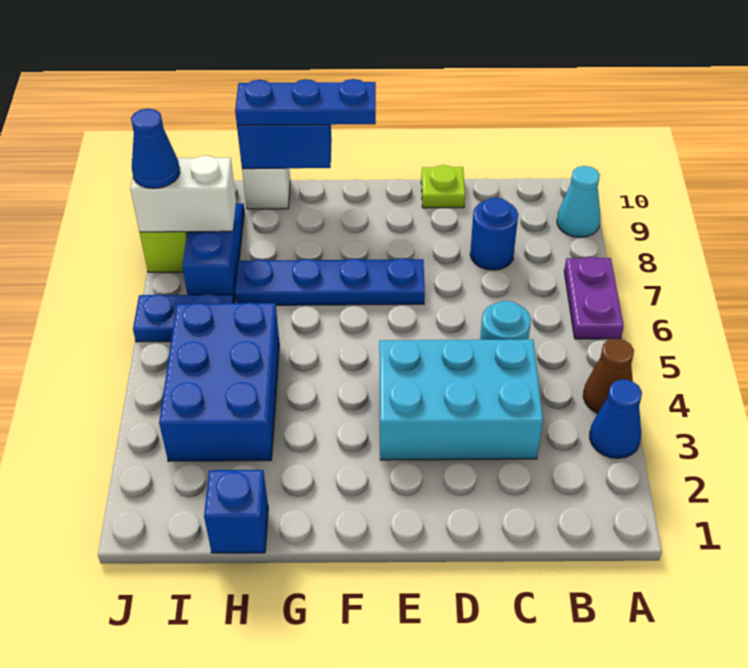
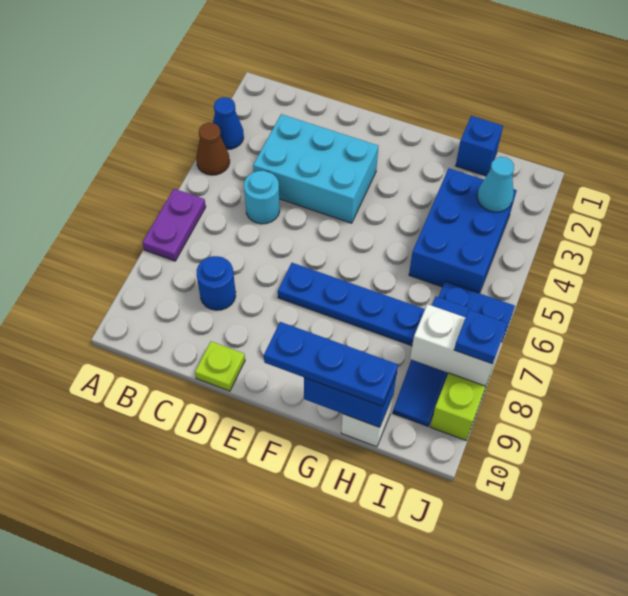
cyan 1x1 cone [557,166,601,237] -> cyan 1x1 cone moved to [477,157,514,212]
blue 1x1 cone [131,109,180,188] -> blue 1x1 plate [454,310,507,364]

